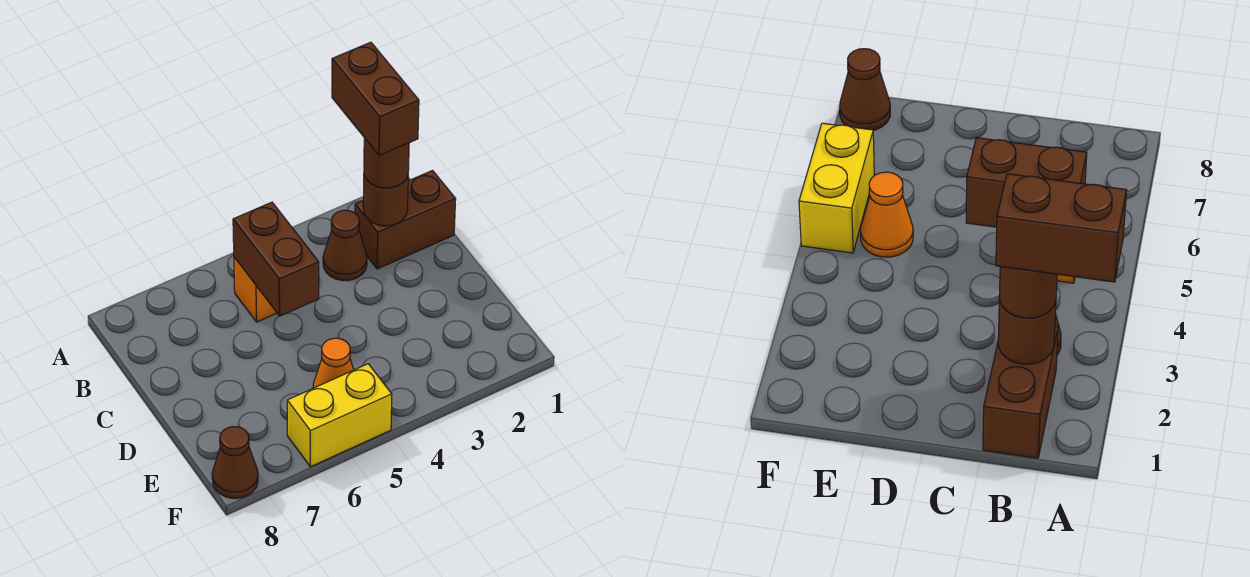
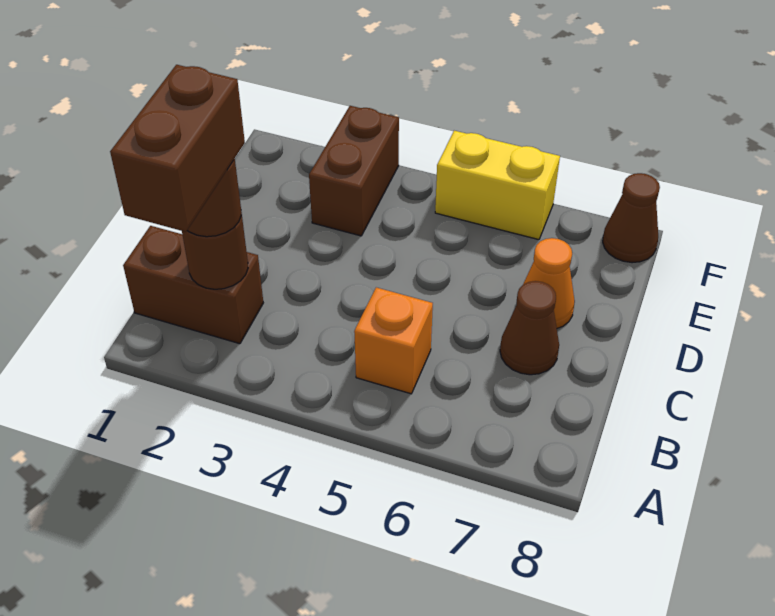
brown 1x1 cone [323,210,367,281] -> brown 1x1 cone moved to [500,281,559,375]
brown 1x2 brick [233,202,319,316] -> brown 1x2 brick moved to [309,106,399,236]
orange 1x1 cone [313,338,354,388] -> orange 1x1 cone moved to [524,238,575,328]

